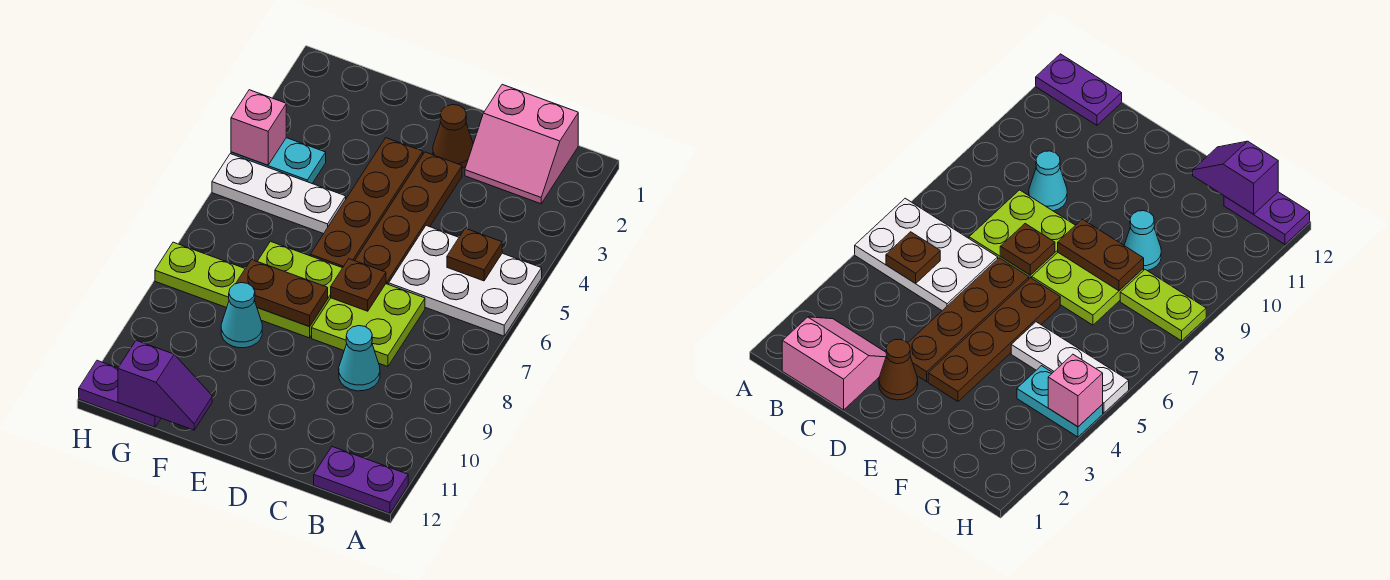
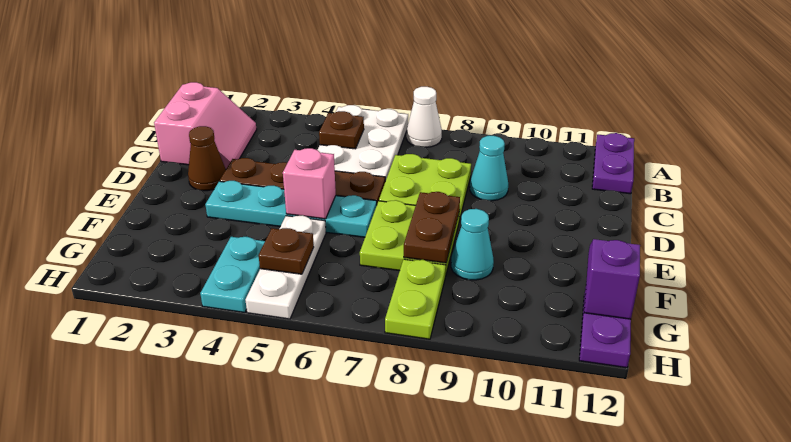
none -> white 1x1 cone [406,87,442,147]
brown 1x1 plate [331,259,386,311] -> brown 1x1 plate moved to [258,228,314,274]
brown 1x4 plate [310,138,423,268] -> cyan 1x4 plate [205,181,377,237]
pink 1x1 brick [231,90,286,165] -> pink 1x1 brick moved to [283,148,336,219]

